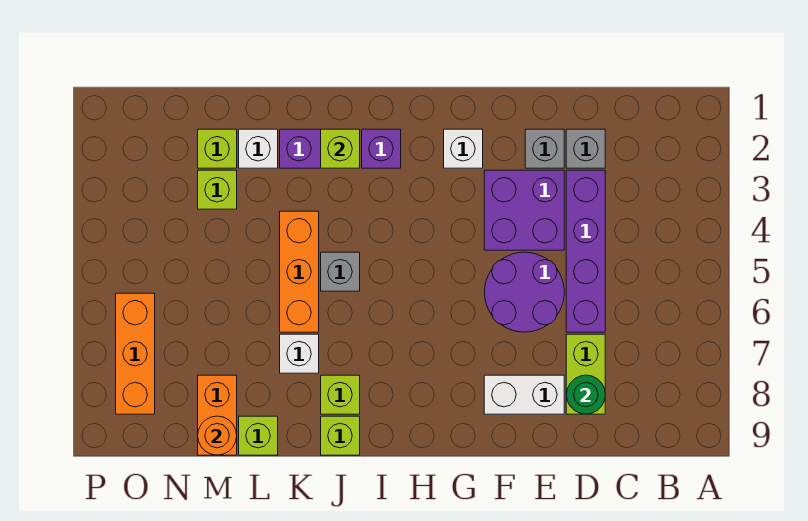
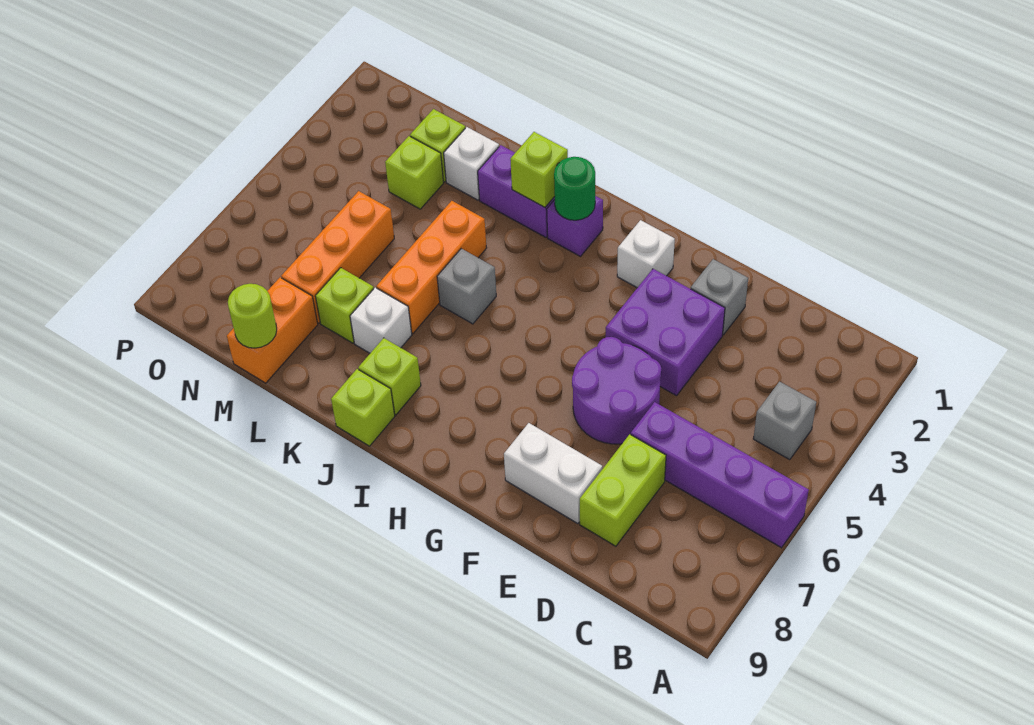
grey 1x1 brick [566,129,605,168] -> grey 1x1 brick moved to [753,382,816,460]
purple 1x4 brick [566,170,605,332] -> purple 1x4 brick turned to [631,402,809,548]
green 1x1 round brick [566,375,605,414] -> green 1x1 round brick moved to [554,157,595,220]
lime 1x1 brick [239,416,278,455] -> lime 1x1 brick moved to [315,268,374,343]
orange 1x1 round brick [198,416,237,455] -> lime 1x1 round brick [228,284,277,348]
orange 1x3 brick [116,293,155,414] -> orange 1x3 brick moved to [281,191,394,323]

